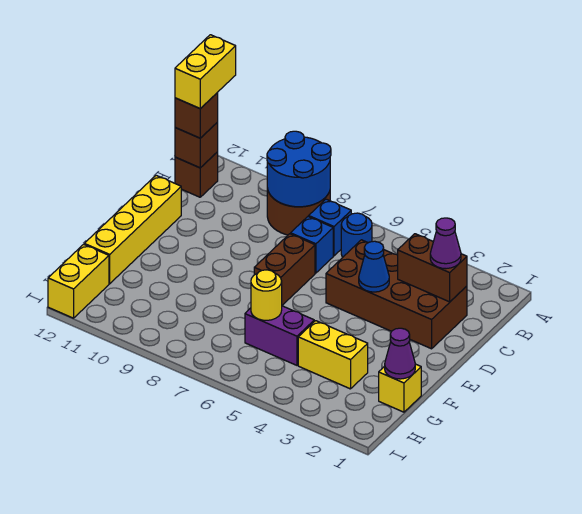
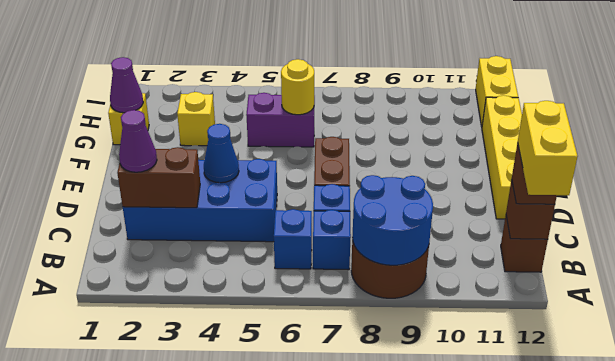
blue 1x1 round brick [341,213,372,257] -> blue 1x1 brick [274,209,312,269]
brown 2x4 brick [326,240,467,349] -> blue 2x4 brick [123,159,277,242]
yellow 1x2 brick [298,321,368,389] -> yellow 1x1 brick [177,92,215,146]

